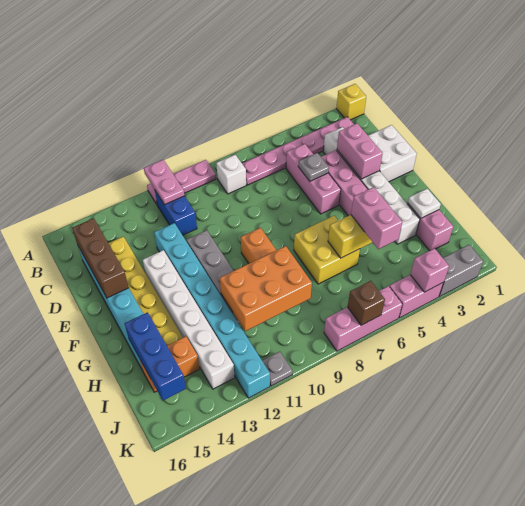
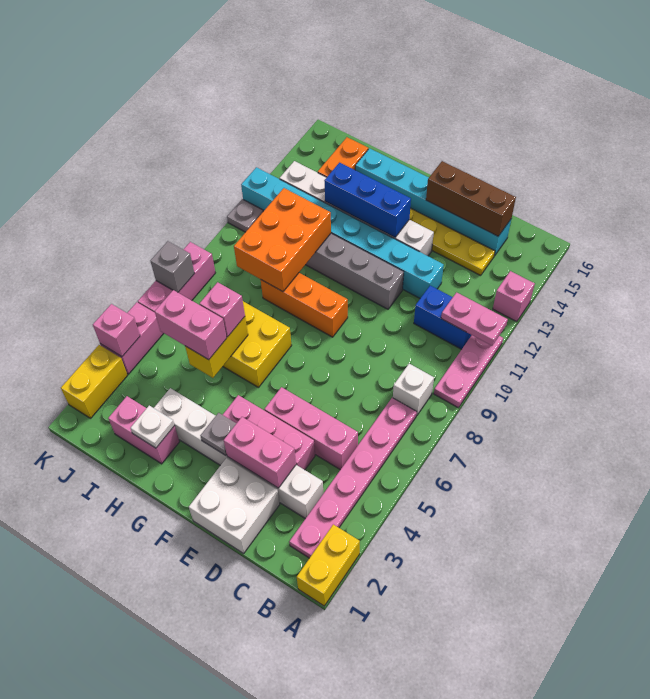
yellow 1x1 brick [336,84,366,120] -> yellow 1x2 brick [297,524,360,606]
none -> pink 1x1 brick [493,271,535,322]
grey 1x1 plate [298,153,329,181] -> grey 1x1 plate moved to [200,413,236,456]
none -> pink 1x1 brick [200,282,245,337]
blue 1x3 brick [125,312,186,400] -> blue 1x3 brick moved to [324,163,411,237]
grey 1x2 brick [439,245,483,297] -> yellow 1x2 brick [61,345,128,418]
brown 1x1 brick [348,281,385,325] -> grey 1x1 brick [150,241,195,292]

